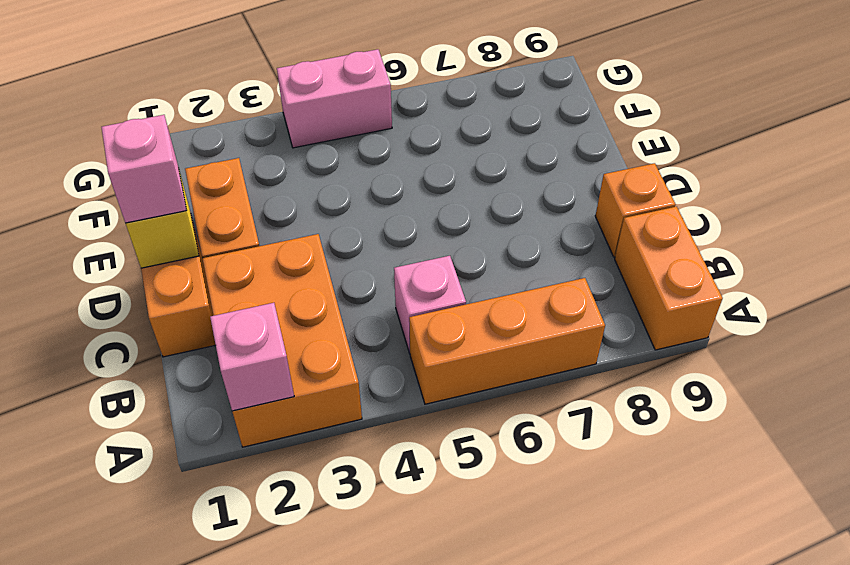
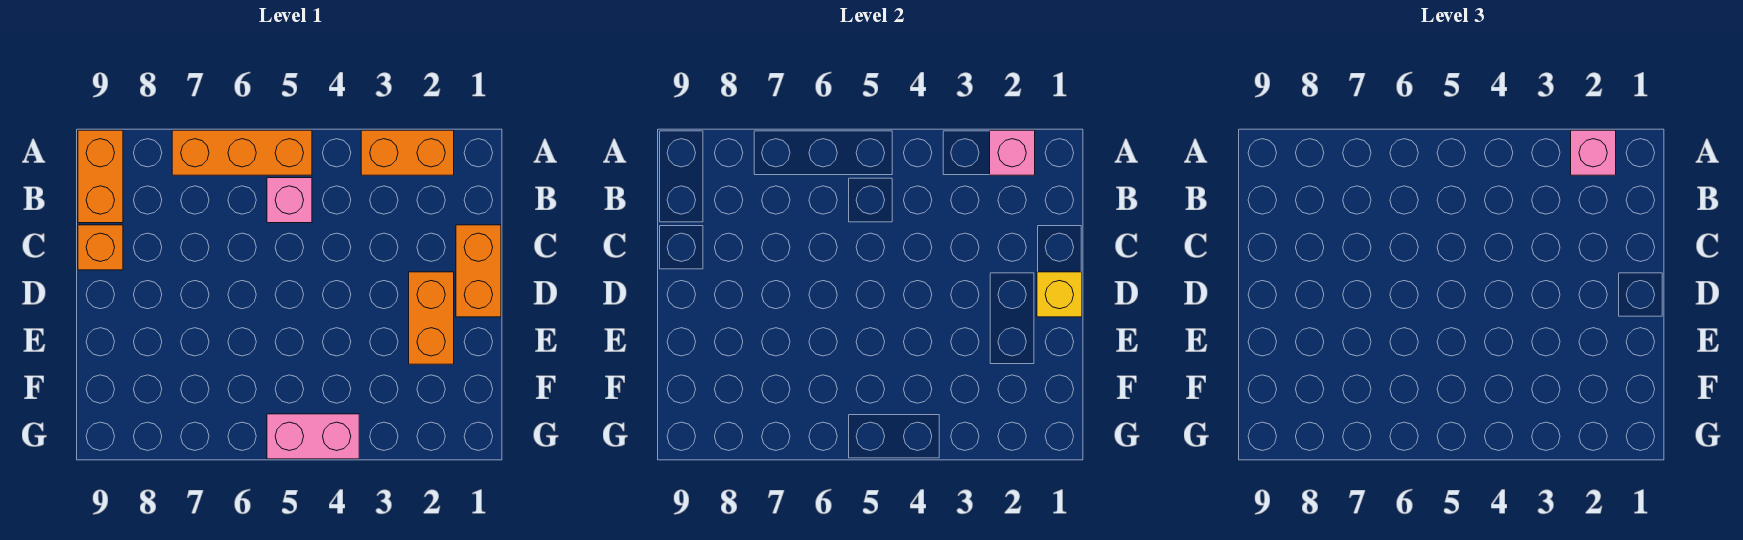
orange 2x3 brick [203,234,362,447] -> orange 1x2 brick [361,130,454,175]
pink 1x1 brick [101,115,187,223] -> pink 1x1 brick moved to [1571,130,1616,175]

